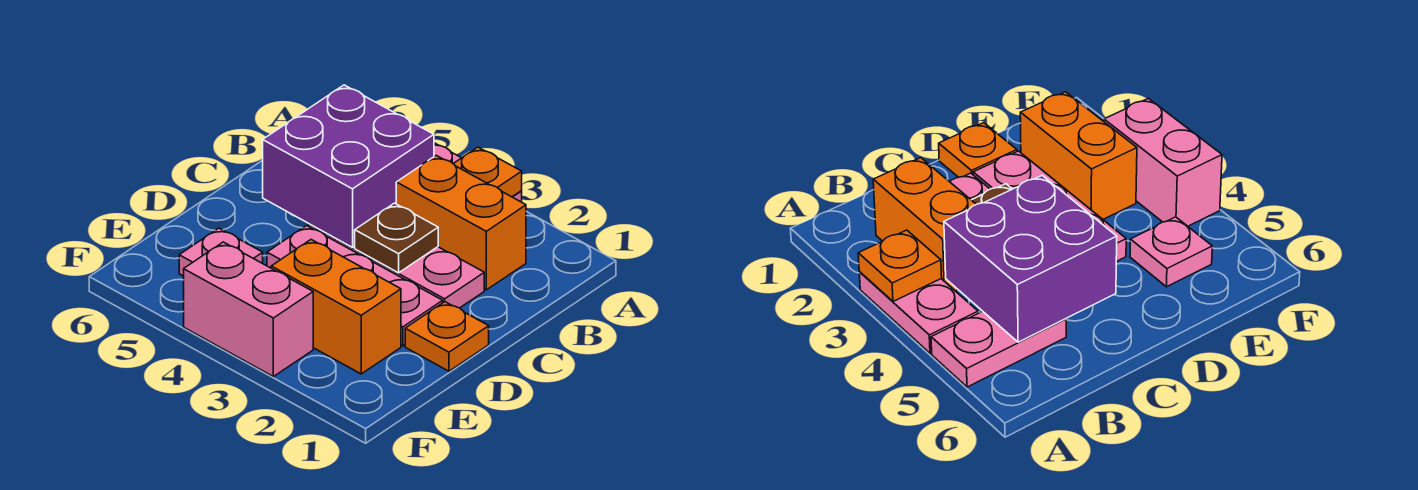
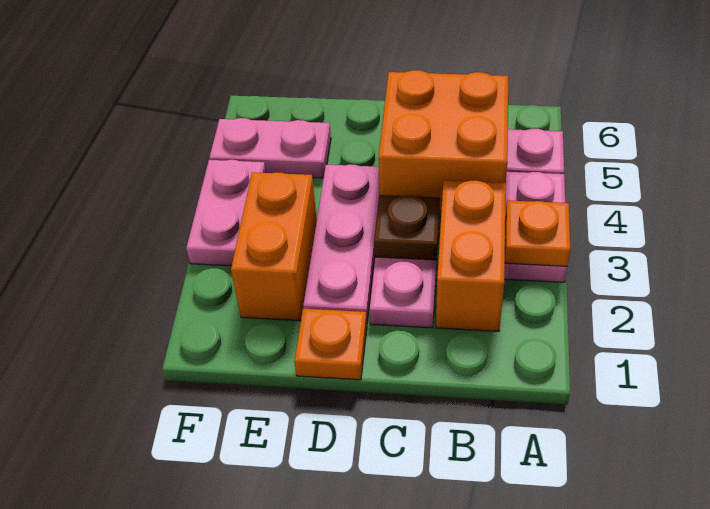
purple 2x2 brick [263,85,434,247] -> orange 2x2 brick [378,70,508,212]
pink 1x1 plate [179,228,263,276] -> pink 1x2 plate [209,118,331,178]
pink 1x2 brick [184,242,313,377] -> pink 1x2 plate [186,160,266,266]

